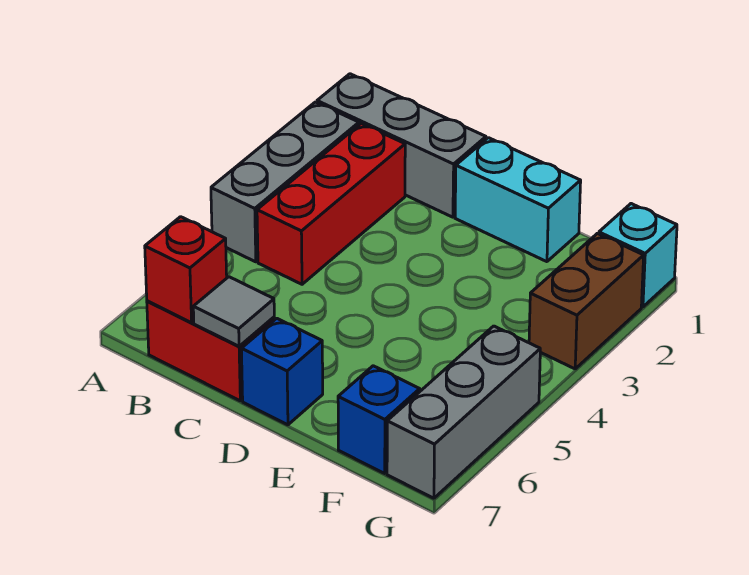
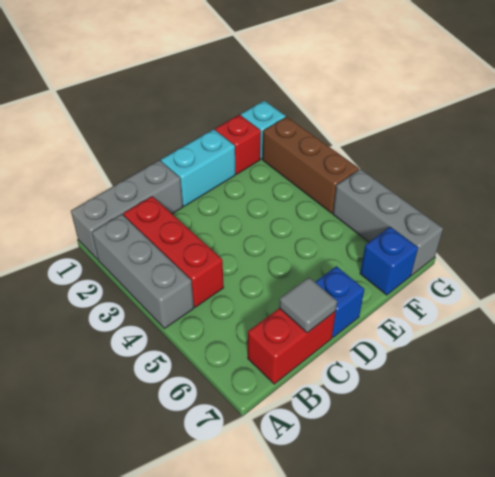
red 1x1 brick [145,217,227,323] -> red 1x1 brick moved to [215,115,261,174]
brown 1x2 brick [529,233,644,369] -> brown 1x3 brick [263,117,359,213]

